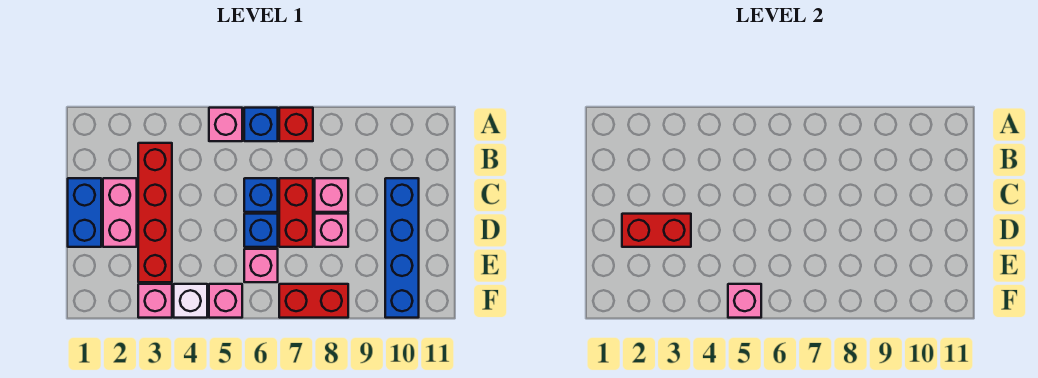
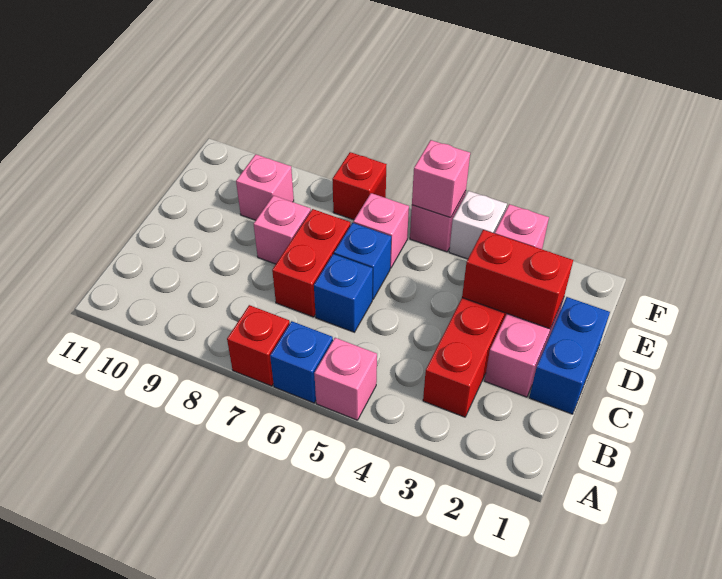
pink 1x1 brick [315,178,348,212] -> pink 1x1 brick moved to [236,154,294,220]
blue 1x4 brick [385,178,419,318] -> none
red 1x2 brick [279,284,348,318] -> red 1x1 brick [332,152,387,220]

